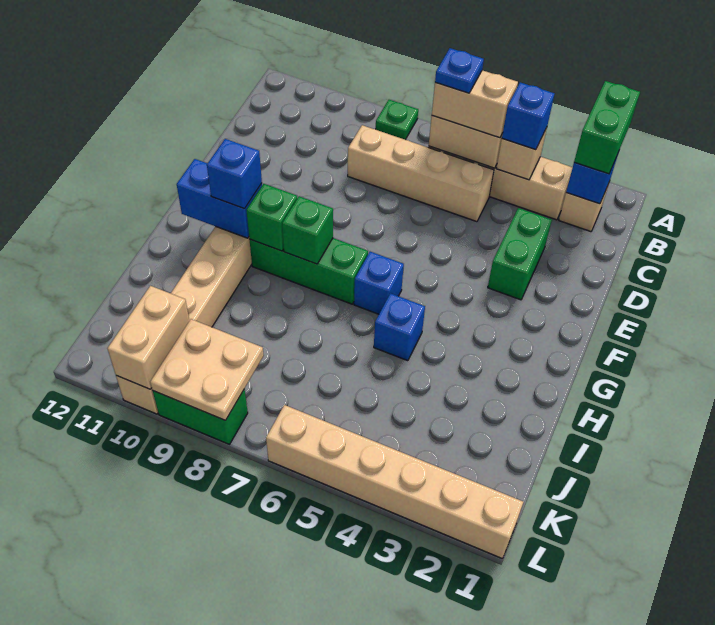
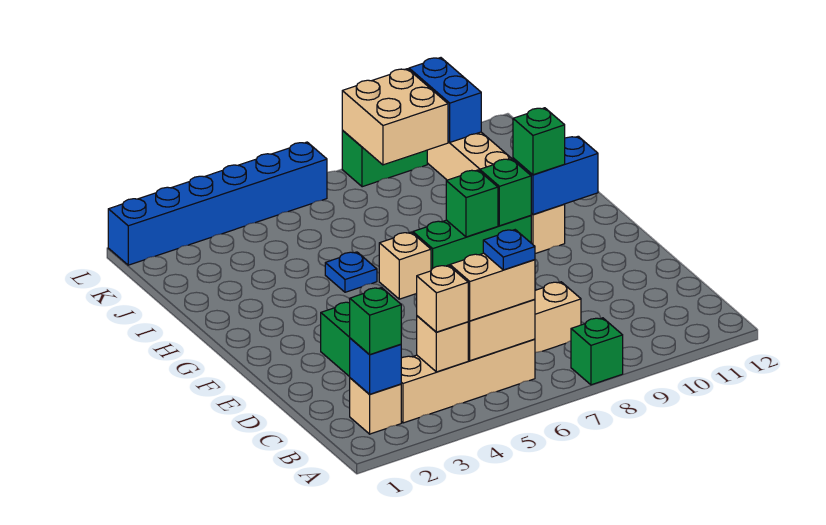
green 1x2 brick [574,81,640,174] -> green 1x1 brick [350,288,401,355]
green 1x1 plate [376,100,418,139] -> green 1x1 brick [571,318,623,385]
blue 1x1 brick [502,82,555,150] -> tan 1x1 brick [417,265,468,332]
blue 1x1 brick [354,252,404,314] -> tan 1x1 brick [379,232,431,299]
blue 1x1 brick [207,139,262,209] -> green 1x1 brick [513,108,565,175]
blue 1x1 brick [374,293,425,361] -> blue 1x1 plate [325,252,377,292]
tan 2x2 plate [150,319,264,420] -> tan 2x2 brick [342,69,448,165]
tan 1x2 brick [108,286,190,389] -> blue 1x2 brick [409,58,481,142]
tan 1x6 brick [266,405,523,558] -> blue 1x6 brick [108,142,327,265]

